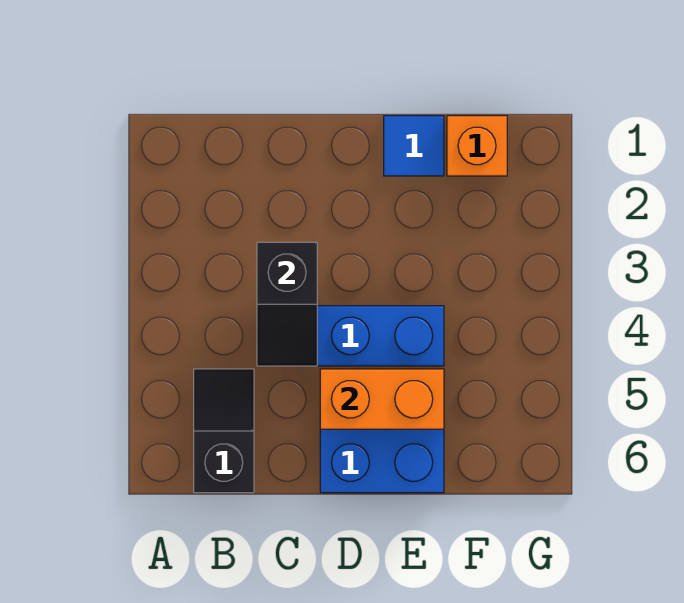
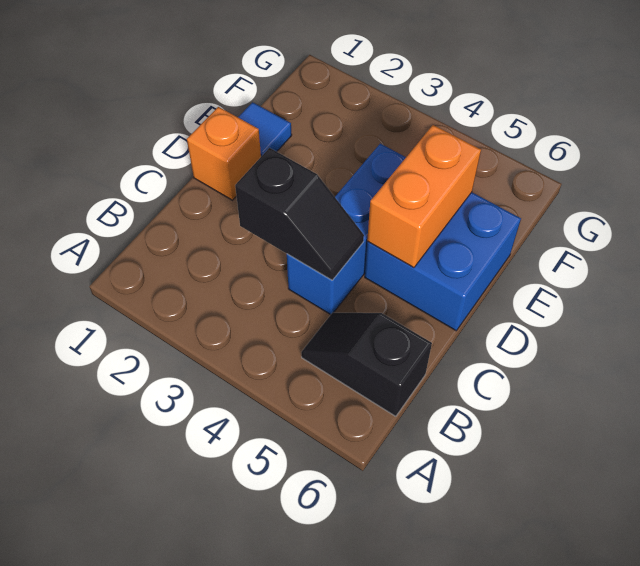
orange 1x1 brick [447,116,507,176] -> orange 1x1 brick moved to [187,107,261,200]

